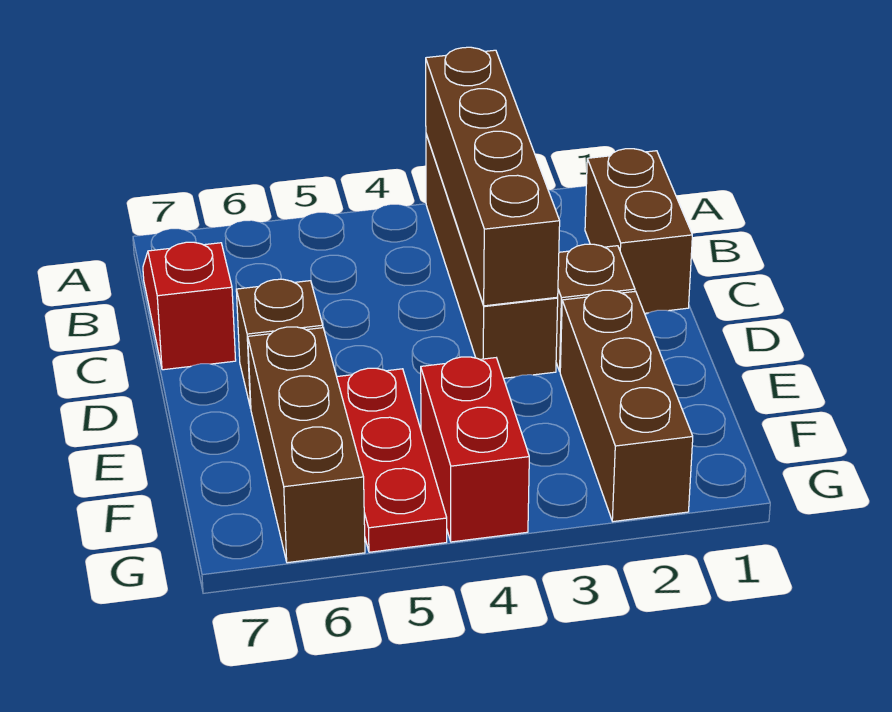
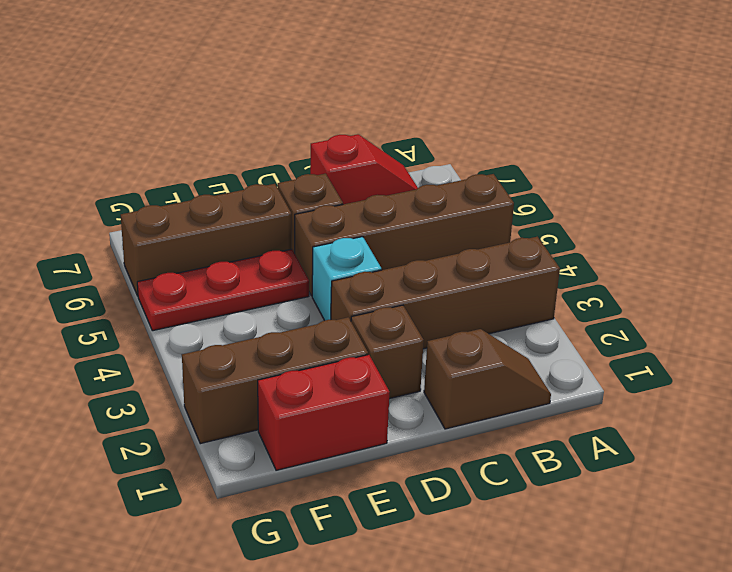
brown 1x4 brick [426,47,560,306] -> brown 1x4 brick moved to [295,174,514,296]
brown 1x2 brick [585,149,692,313] -> brown 1x2 slope [424,329,551,429]
none -> cyan 1x1 brick [312,237,382,321]
red 1x2 brick [421,357,529,542] -> red 1x2 brick moved to [258,355,390,470]

